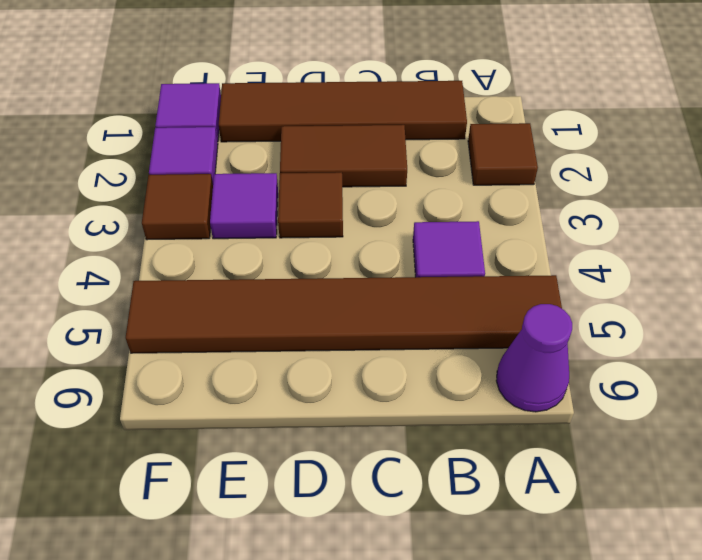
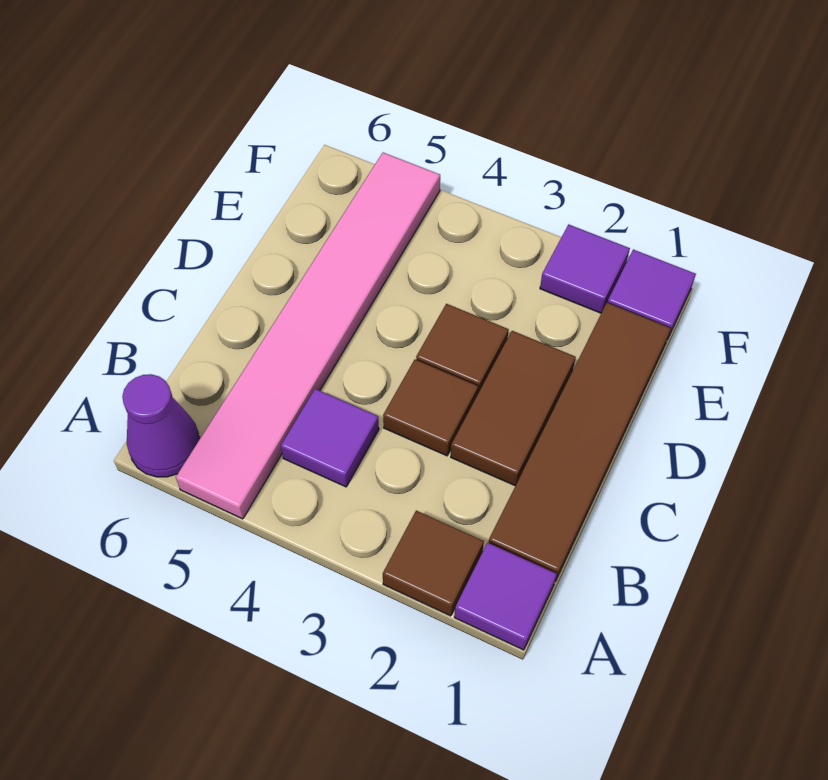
brown 1x6 tile [126,275,562,353] -> pink 1x6 tile [176,153,440,519]
purple 1x1 tile [210,173,278,239] -> purple 1x1 tile moved to [454,543,557,650]
brown 1x1 tile [142,174,213,240] -> brown 1x1 tile moved to [383,360,478,456]

